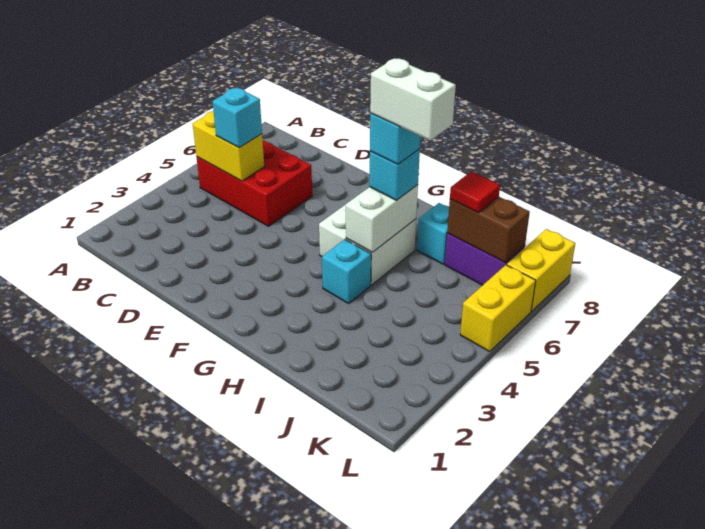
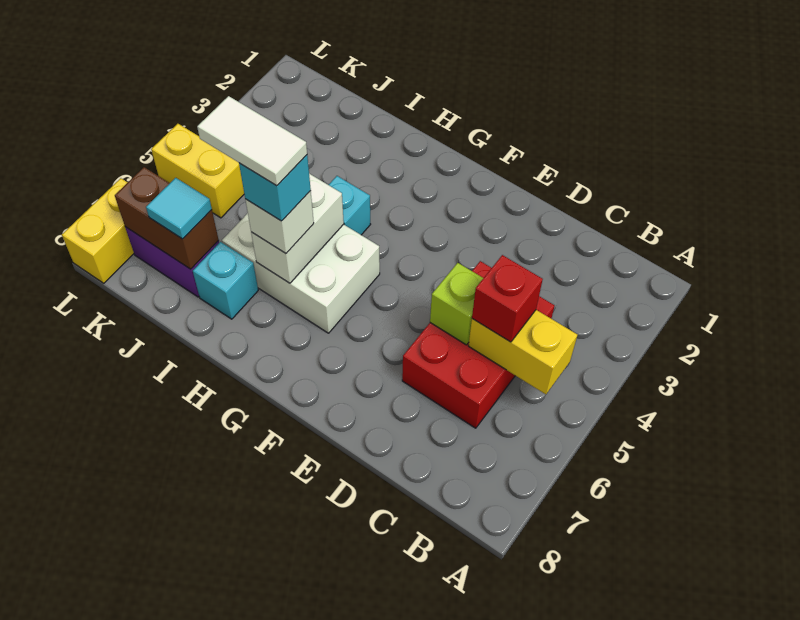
red 2x3 brick [197,140,312,226] -> red 2x3 brick turned to [402,261,555,428]
cyan 1x1 brick [213,87,262,148] -> red 1x1 brick [472,255,543,342]
none -> lime 1x1 brick [430,263,483,345]
white 2x2 brick [319,205,416,285] -> white 2x3 brick [222,213,380,333]
cyan 1x1 brick [369,149,420,200] -> white 1x1 brick [245,191,314,253]
white 1x2 brick [370,59,456,140] -> white 1x2 tile [197,96,307,186]
red 1x1 tile [450,171,500,213] -> cyan 1x1 tile [146,178,212,239]
yellow 1x2 brick [460,265,536,352] -> yellow 1x2 brick turned to [151,124,244,218]

